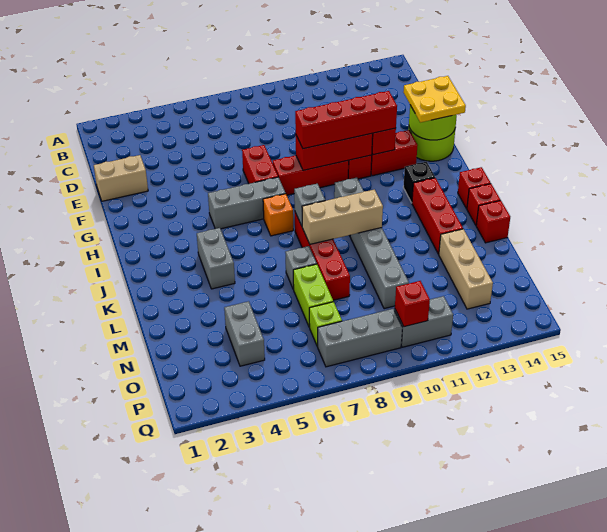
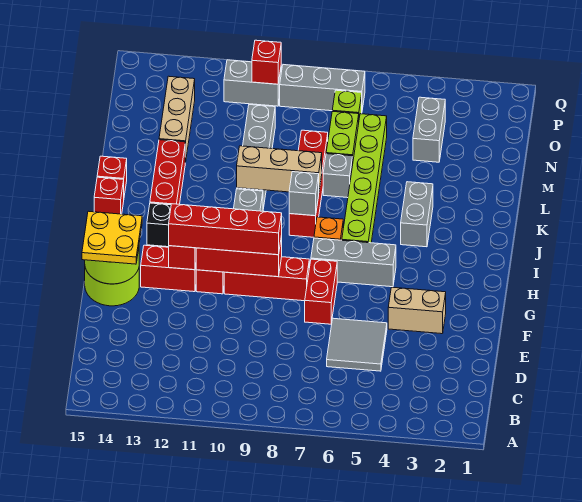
none -> grey 2x2 tile [327,318,387,371]
tan 1x2 brick [94,155,148,201] -> tan 1x2 brick moved to [388,287,446,334]
none -> lime 1x6 brick [342,114,387,243]
red 1x1 brick [476,200,510,243] -> none

